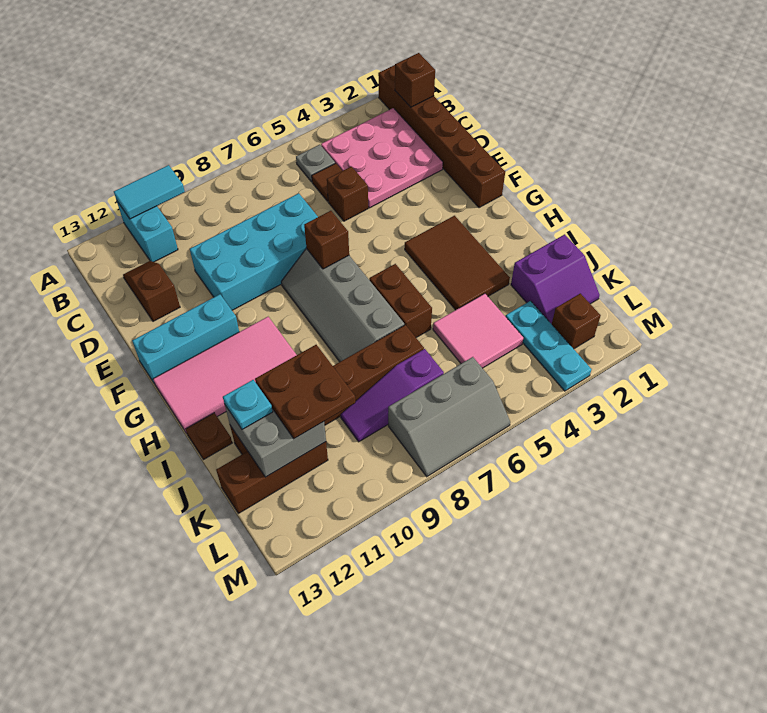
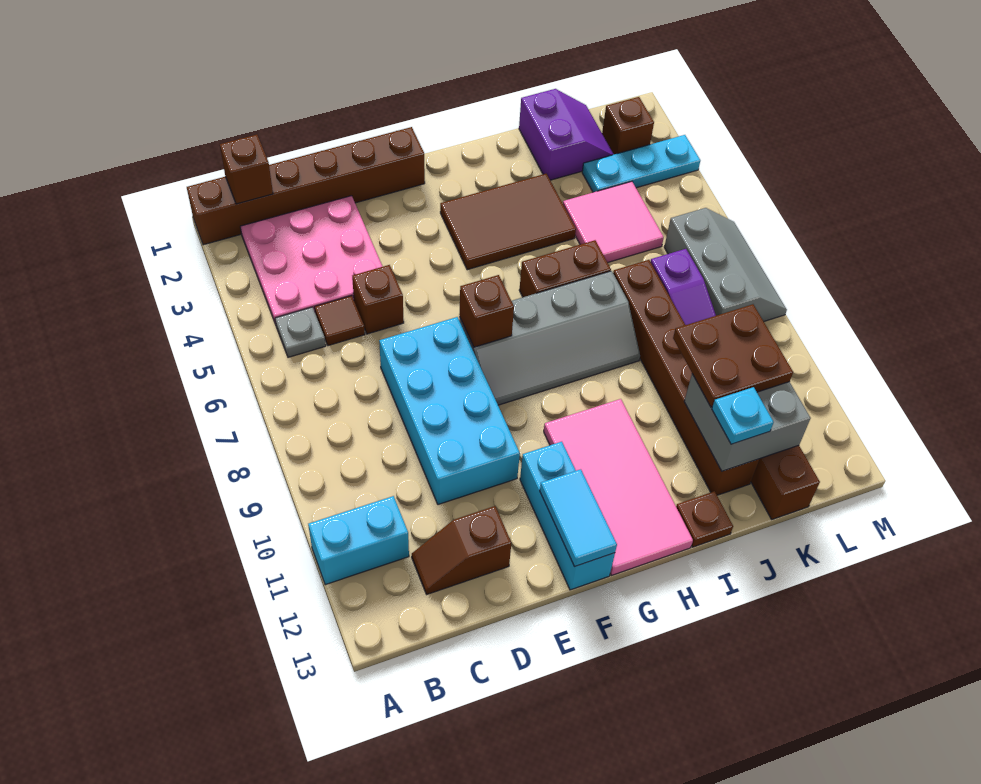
cyan 1x2 tile [114,165,185,219] -> cyan 1x2 tile moved to [540,469,617,566]

